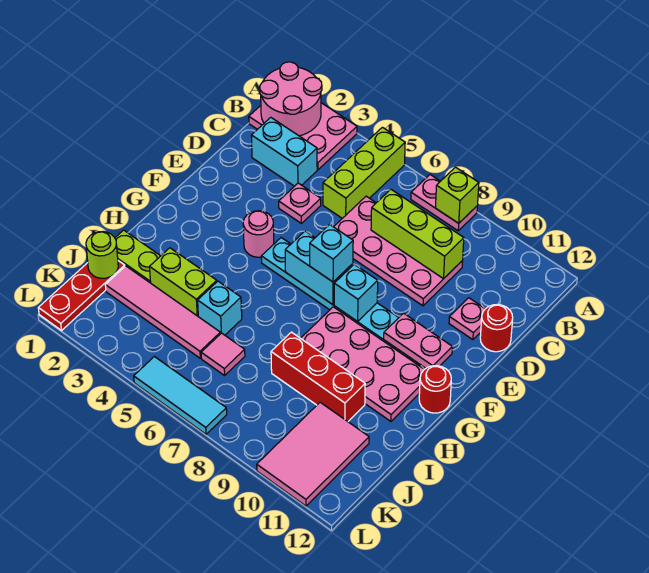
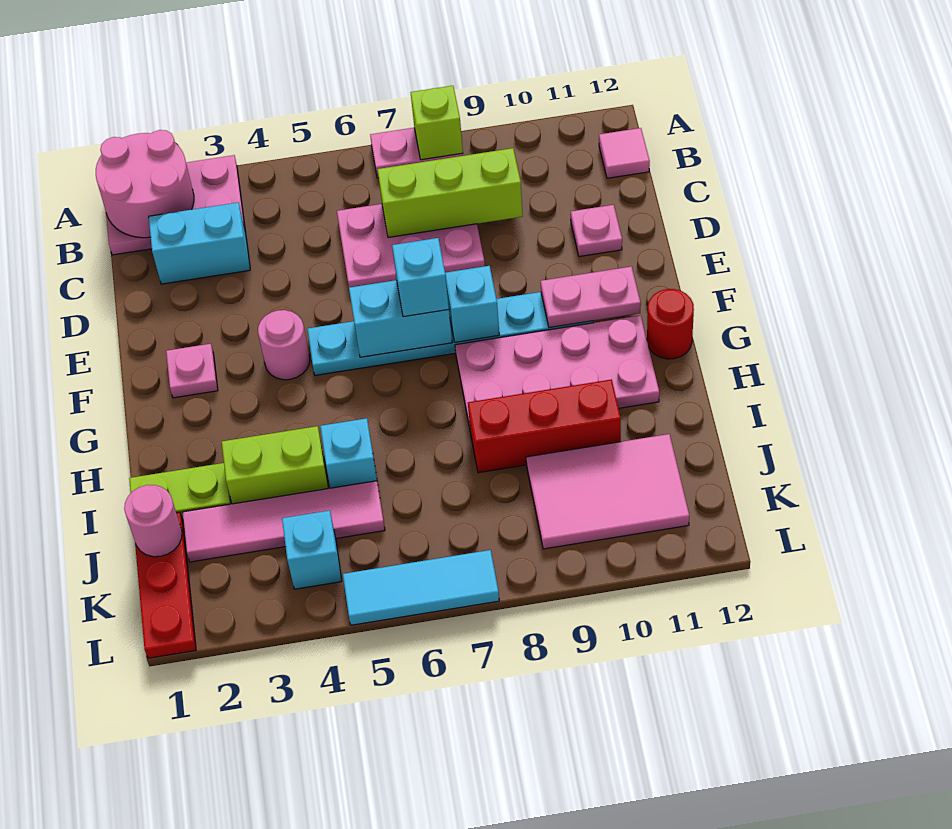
lime 1x3 brick [323,127,405,218] -> none
pink 2x4 plate [334,196,463,306] -> pink 2x3 plate [337,204,485,287]
pink 1x1 plate [279,183,321,224] -> pink 1x1 plate moved to [166,344,218,398]
red 1x1 round brick [480,305,513,352] -> none
lime 1x1 round brick [86,232,118,278] -> pink 1x1 round brick [124,485,182,557]
pink 1x1 tile [201,333,245,375] -> pink 1x1 tile moved to [599,128,650,178]
pink 2x3 tile [257,402,369,506] -> pink 2x3 tile turned to [526,434,689,549]
none -> cyan 1x1 brick [282,511,342,589]

